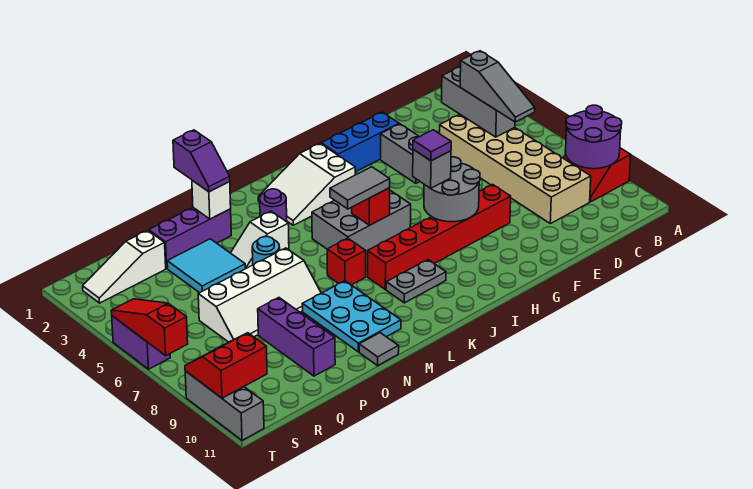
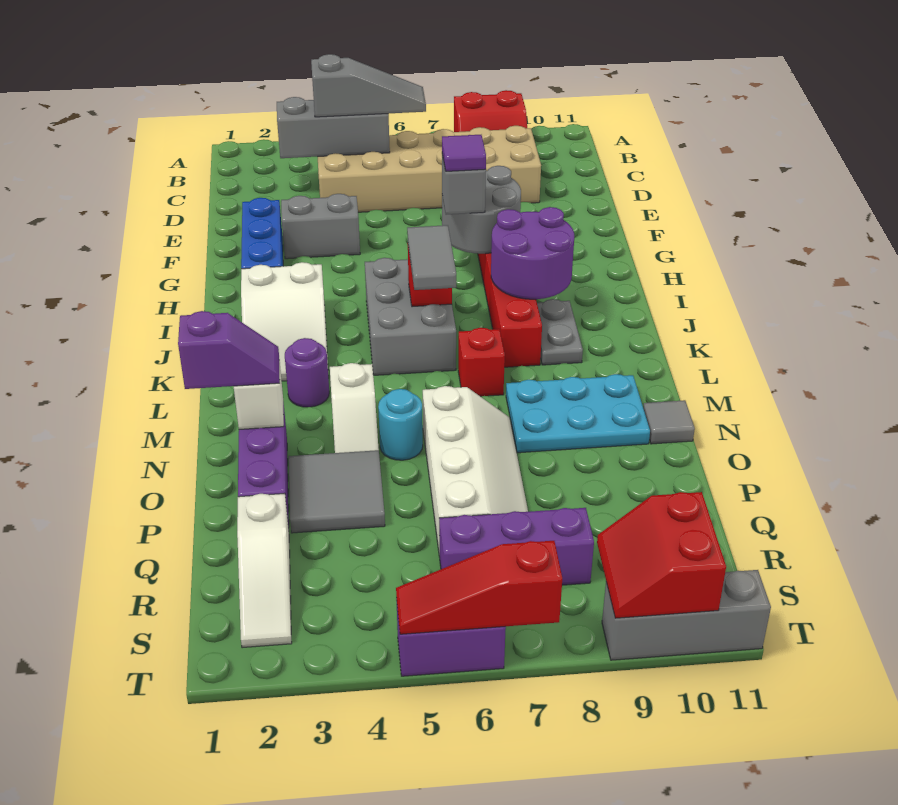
purple 2x2 round brick [566,105,622,169] -> purple 2x2 round brick moved to [491,207,574,299]
cyan 2x2 tile [167,239,245,293] -> grey 2x2 tile [289,450,385,533]
purple 1x3 brick [258,298,335,376] -> purple 1x3 brick moved to [439,508,594,585]

